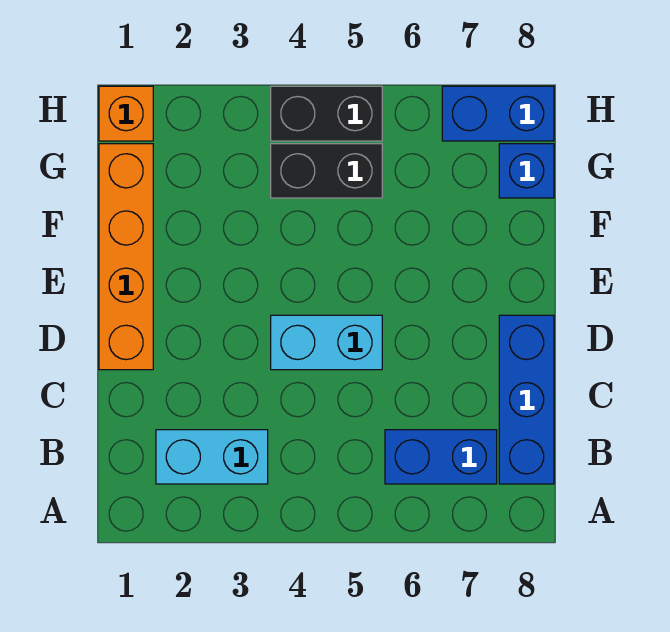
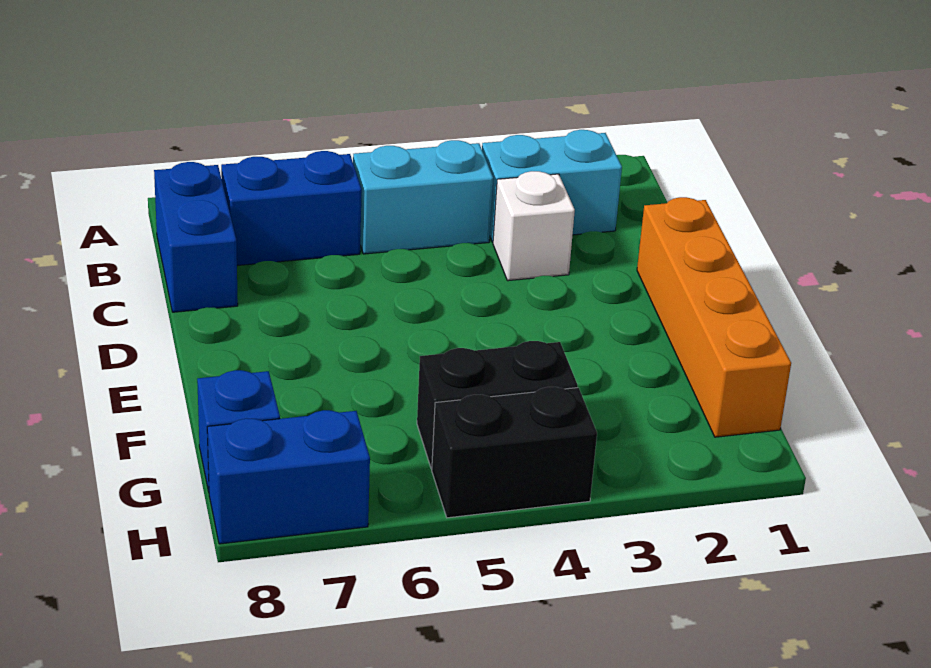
blue 1x3 brick [499,315,554,484] -> blue 1x2 brick [154,162,238,312]
none -> white 1x1 brick [493,171,575,281]
cyan 1x2 brick [271,315,382,370] -> cyan 1x2 brick moved to [353,140,493,254]
orange 1x1 brick [99,86,153,141] -> none

